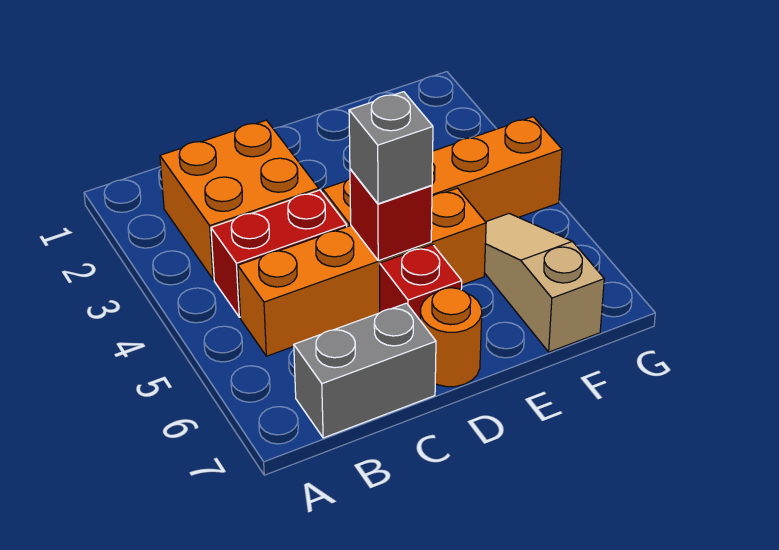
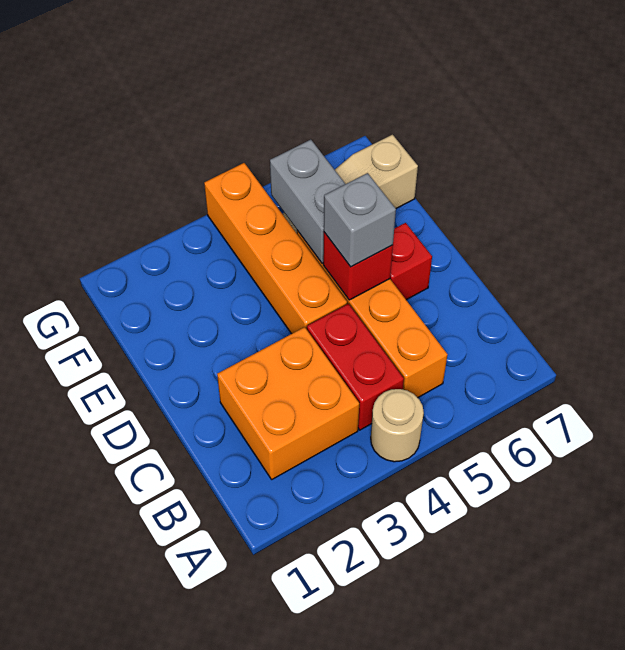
none -> tan 1x1 round brick [371,389,424,462]
grey 1x2 brick [294,303,436,438] -> grey 1x2 brick moved to [270,140,345,263]
orange 1x1 round brick [420,288,482,387] -> none

